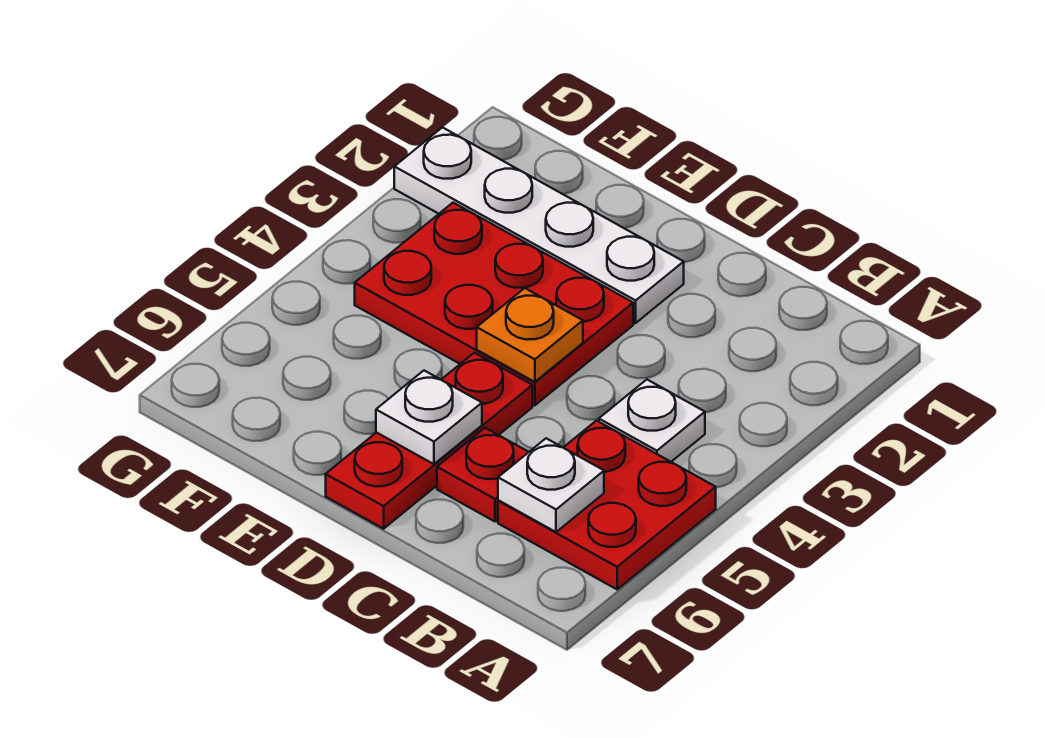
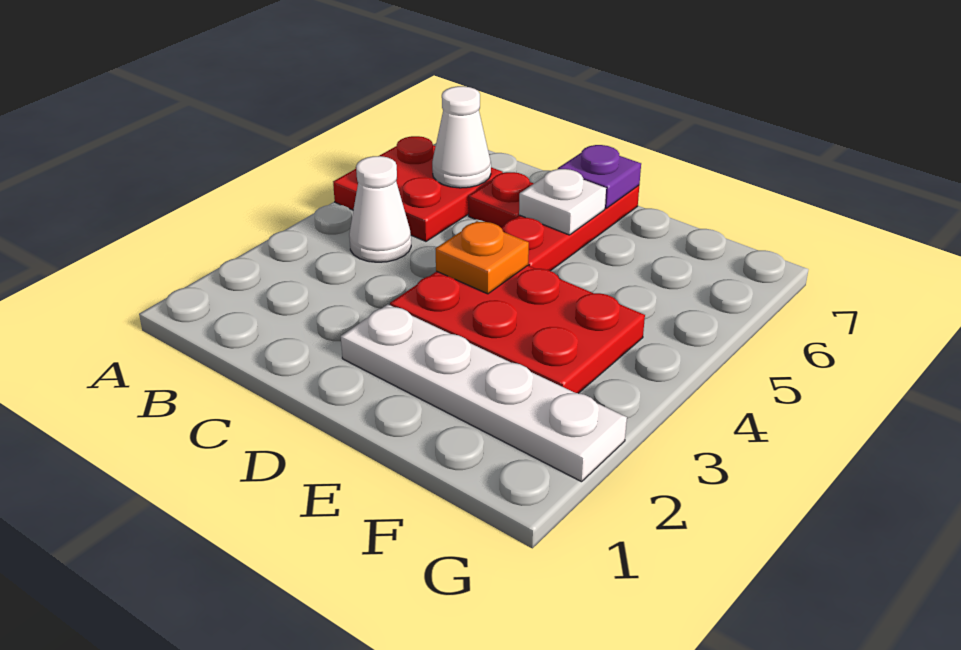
white 1x1 plate [599,380,705,462] -> white 1x1 cone [349,156,411,262]
white 1x1 plate [498,438,604,532] -> white 1x1 cone [432,86,491,188]
none -> purple 1x1 plate [558,145,641,208]

